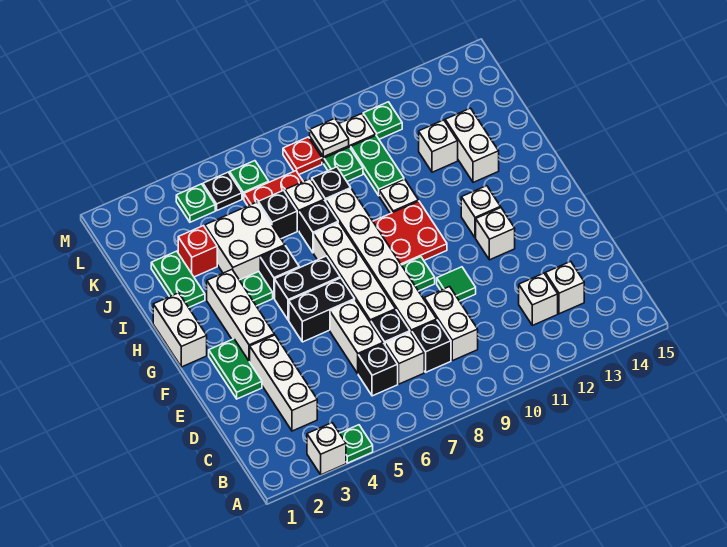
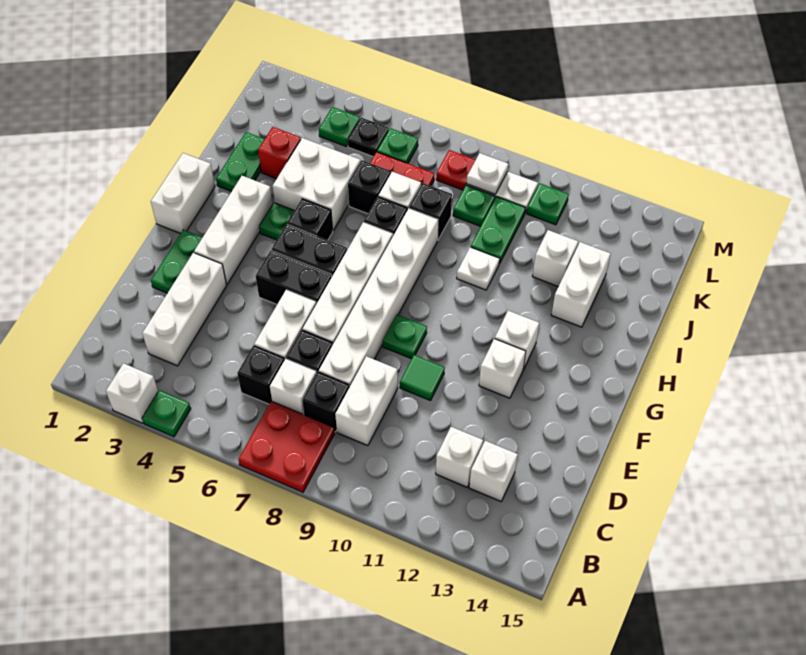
red 2x2 plate [373,201,447,265] -> red 2x2 plate moved to [238,401,335,492]

